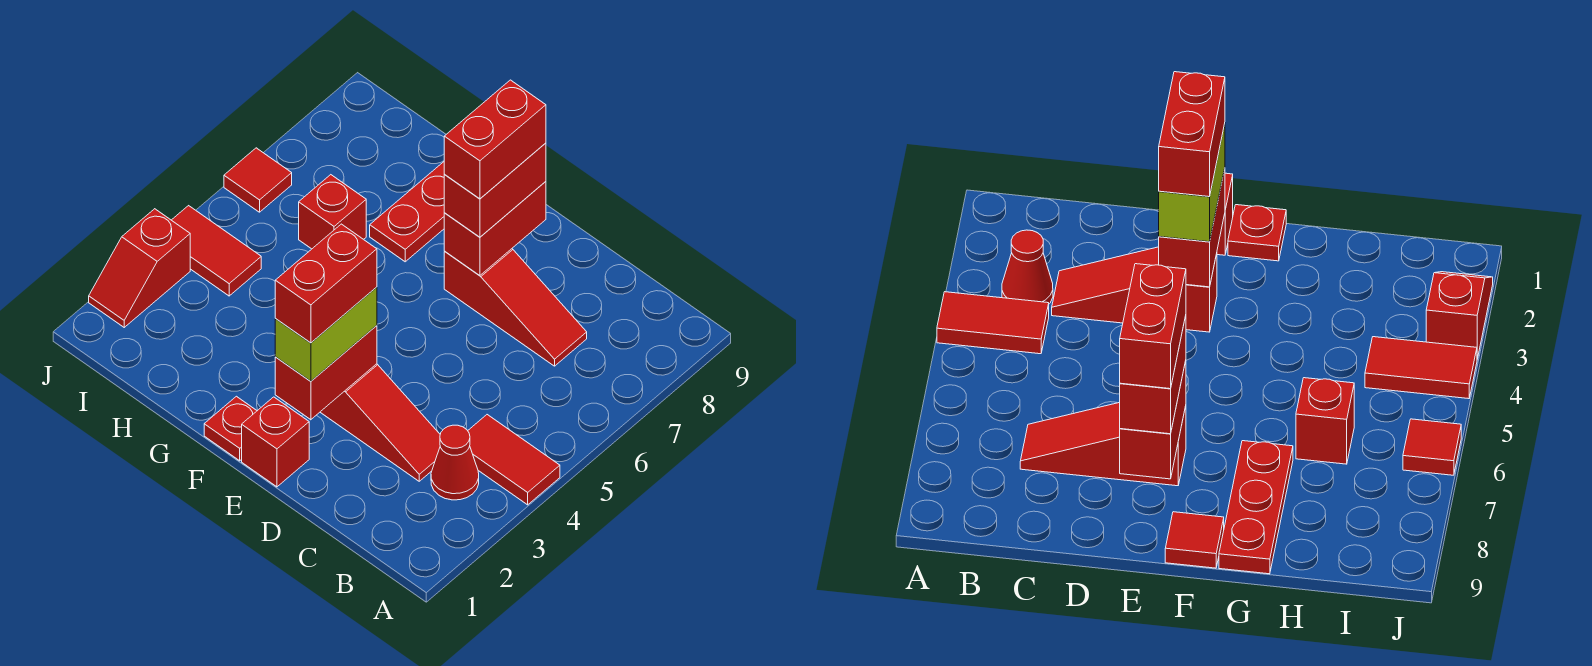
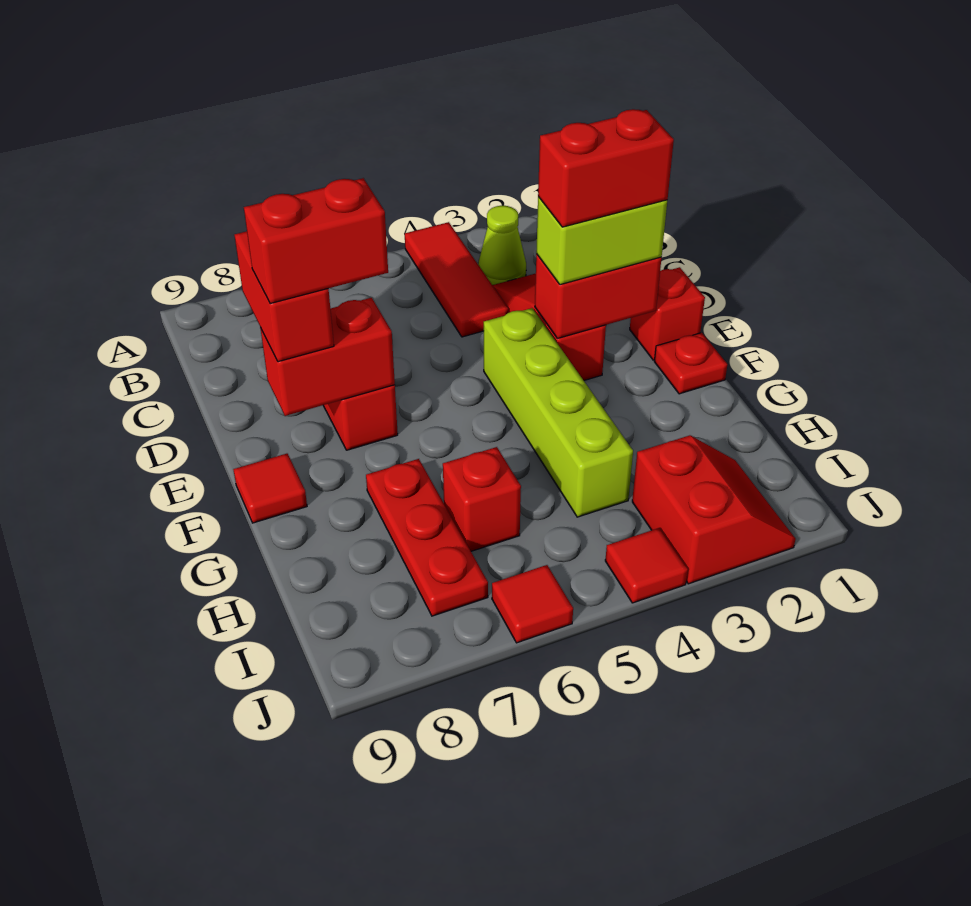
red 1x2 tile [468,415,560,505] -> red 1x3 tile [405,222,508,337]
red 1x1 cone [431,425,479,500] -> lime 1x1 cone [478,206,526,285]
none -> lime 1x4 brick [484,308,633,517]
red 1x2 brick [444,143,546,237] -> red 1x2 brick turned to [234,231,334,362]
red 1x3 plate [370,162,444,262] -> red 1x3 plate turned to [366,459,488,616]
red 1x2 tile [172,206,261,296] -> red 1x1 tile [605,528,688,603]
red 1x2 slope [89,209,190,327] -> red 2x2 slope [632,435,796,584]

